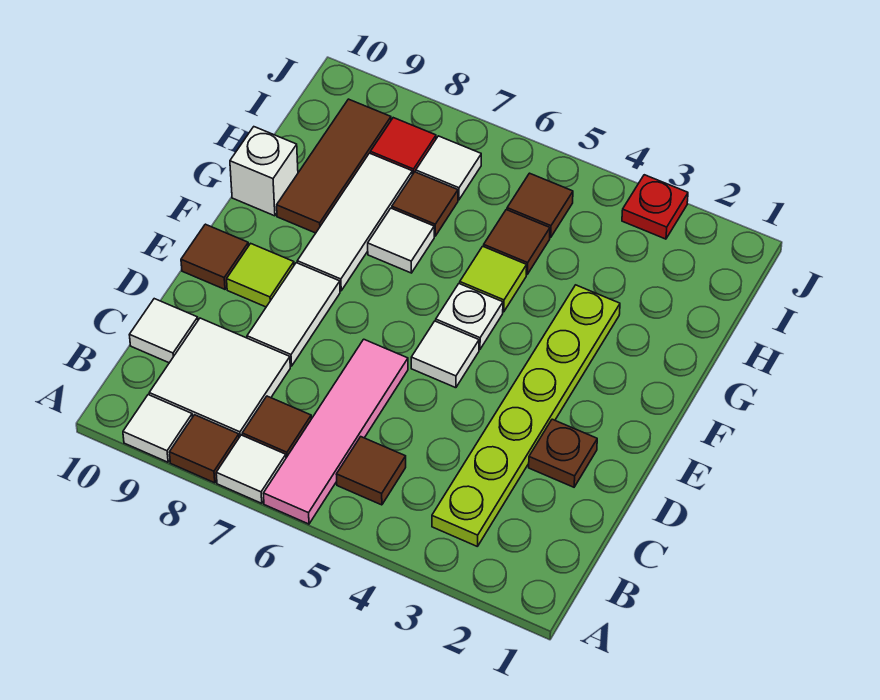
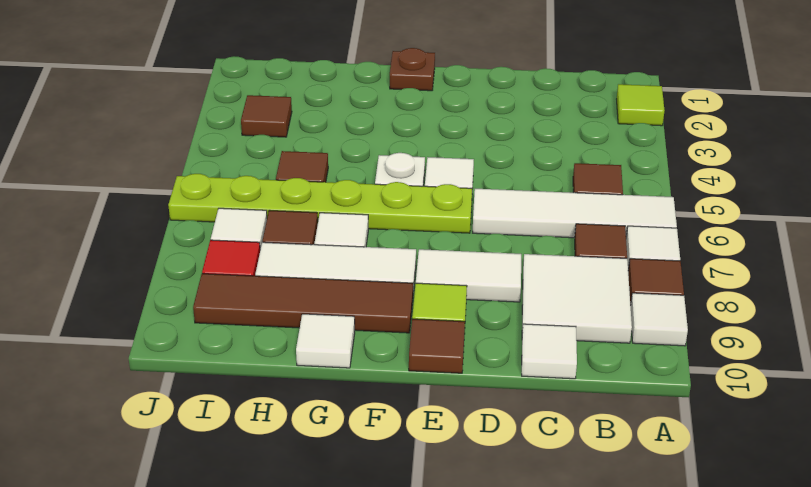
pink 1x4 tile [263,339,408,524] -> white 1x4 tile [473,189,677,238]
lime 1x6 plate [432,285,620,547] -> lime 1x6 plate moved to [168,174,472,233]
brown 1x1 plate [529,419,597,487] -> brown 1x1 plate moved to [390,48,435,91]
lime 1x1 tile [460,246,527,312] -> lime 1x1 tile moved to [617,84,664,126]
brown 1x3 tile [277,99,391,233] -> brown 1x4 tile [193,274,413,333]
white 1x1 brick [230,127,298,216] -> white 1x1 tile [296,314,355,368]
brown 1x1 tile [507,173,573,238] -> brown 1x1 tile moved to [241,95,292,137]
red 1x1 plate [622,175,688,239] -> none

